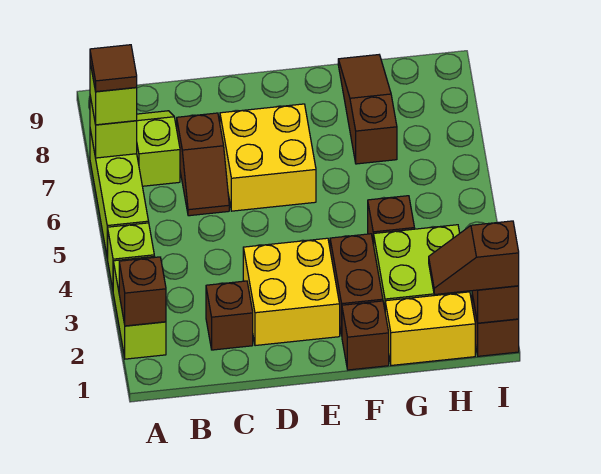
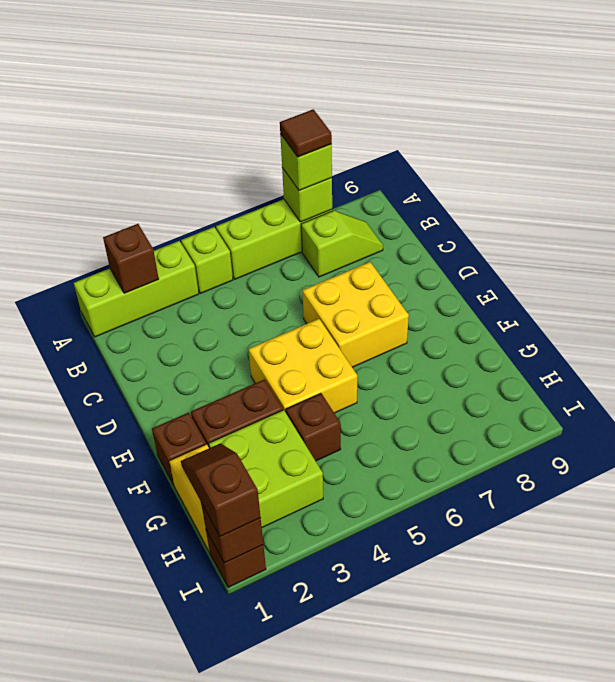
lime 1x2 brick [113,256,166,359] -> lime 1x3 brick [74,241,199,337]
brown 1x1 brick [206,281,253,350] -> none
brown 1x2 slope [177,113,229,216] -> none
yellow 2x2 brick [243,238,340,346] -> yellow 2x2 brick moved to [249,319,357,413]
brown 1x3 slope [338,55,397,164] -> none

